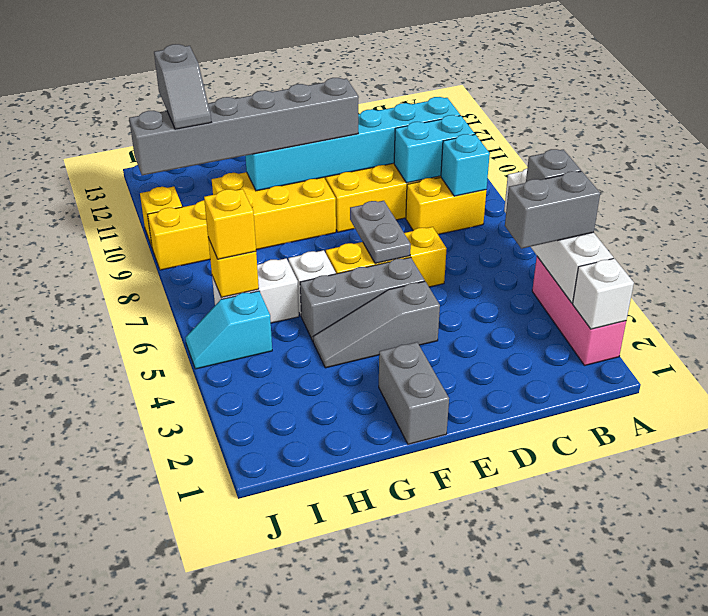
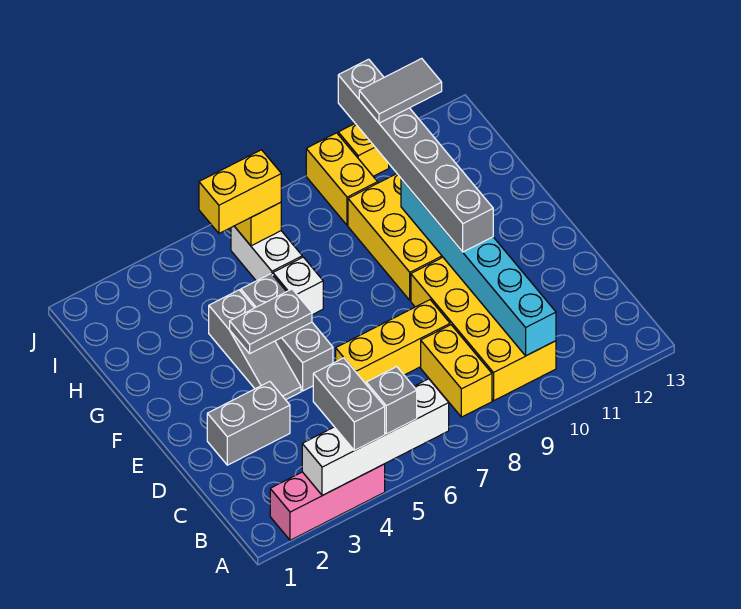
white 1x1 brick [573,258,634,329] -> none
cyan 1x1 brick [441,134,490,196] -> none
cyan 1x2 brick [394,115,475,183] -> none
yellow 1x3 brick [326,227,447,287] -> yellow 1x3 brick turned to [336,300,450,384]
grey 1x3 slope [313,281,440,368] -> grey 1x3 slope turned to [209,290,301,400]
grey 1x2 plate [350,201,411,264] -> grey 1x2 plate moved to [230,289,312,353]
grey 1x2 brick [379,342,449,444] -> grey 1x2 brick moved to [207,382,290,465]
cyan 1x2 slope [185,291,272,369] -> none
yellow 1x1 brick [204,189,256,259] -> yellow 1x2 brick [199,150,281,233]
grey 1x2 slope [154,44,211,129] -> grey 1x2 tile [359,58,442,123]

